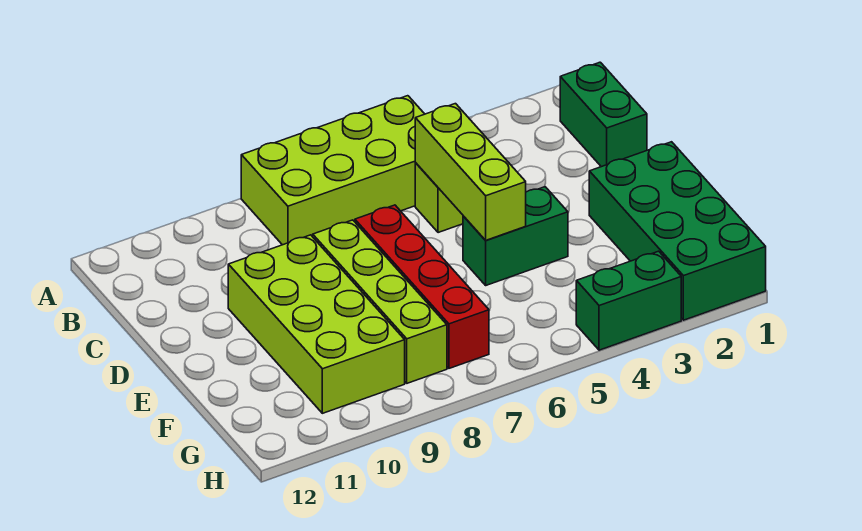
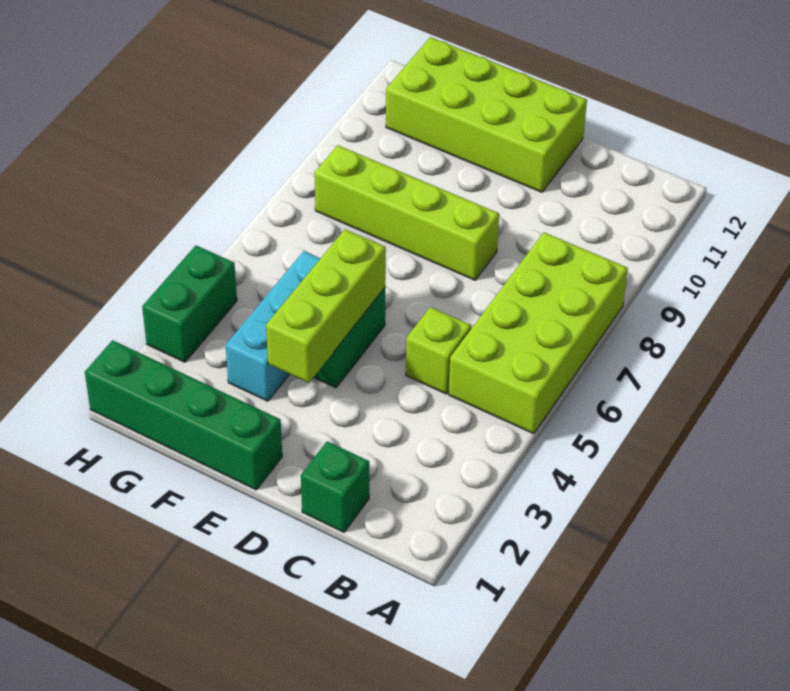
green 1x2 brick [560,62,647,167] -> green 1x1 brick [301,441,369,532]
lime 1x3 brick [415,104,526,240] -> lime 1x3 brick turned to [266,229,386,383]
red 1x4 brick [355,205,489,368] -> none
lime 2x4 brick [228,235,405,413] -> lime 2x4 brick moved to [386,37,587,192]
green 2x4 brick [589,142,766,320] -> green 1x4 brick [85,340,282,490]
none -> cyan 1x3 brick [226,251,321,401]

